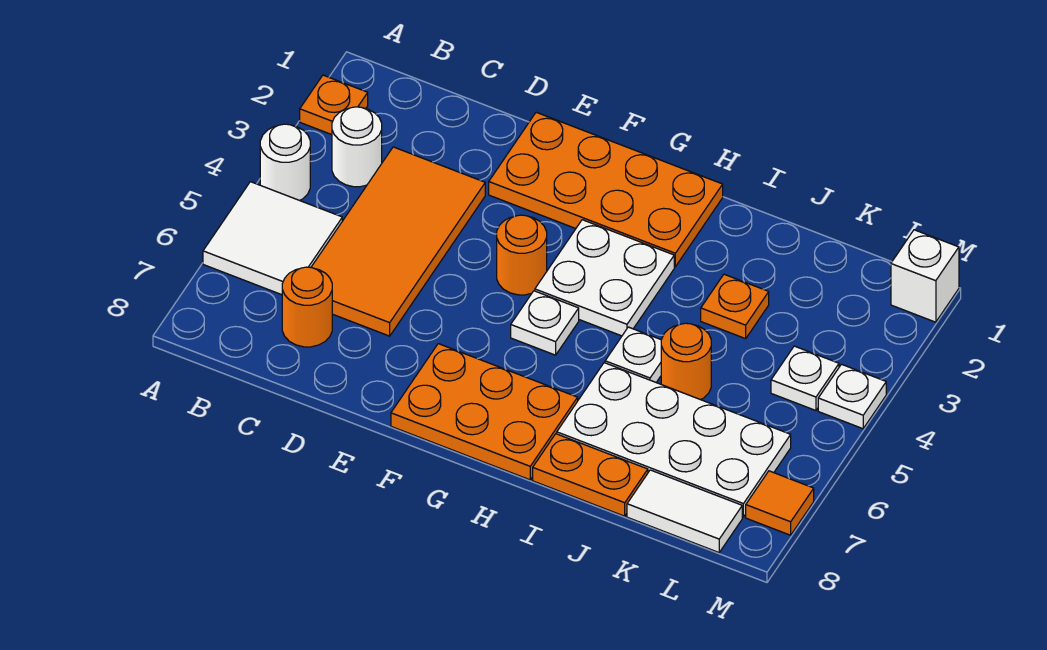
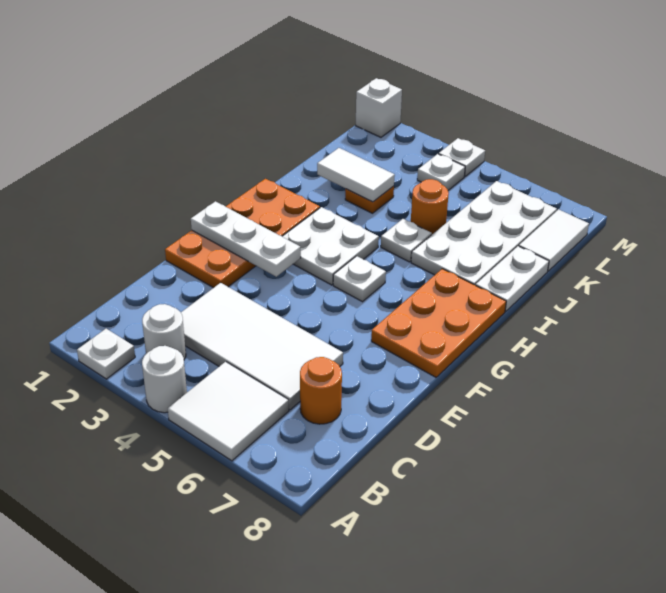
orange 1x1 plate [300,75,368,135] -> white 1x1 plate [77,329,135,379]
orange 2x4 tile [311,147,485,336] -> white 2x4 tile [181,283,343,410]
none -> white 1x3 plate [191,201,301,277]
orange 1x1 round brick [497,215,547,295] -> none
orange 1x2 plate [533,434,648,516] -> white 1x2 plate [476,246,549,311]
none -> white 1x2 tile [317,148,395,202]
orange 1x1 tile [746,471,814,535] -> none

